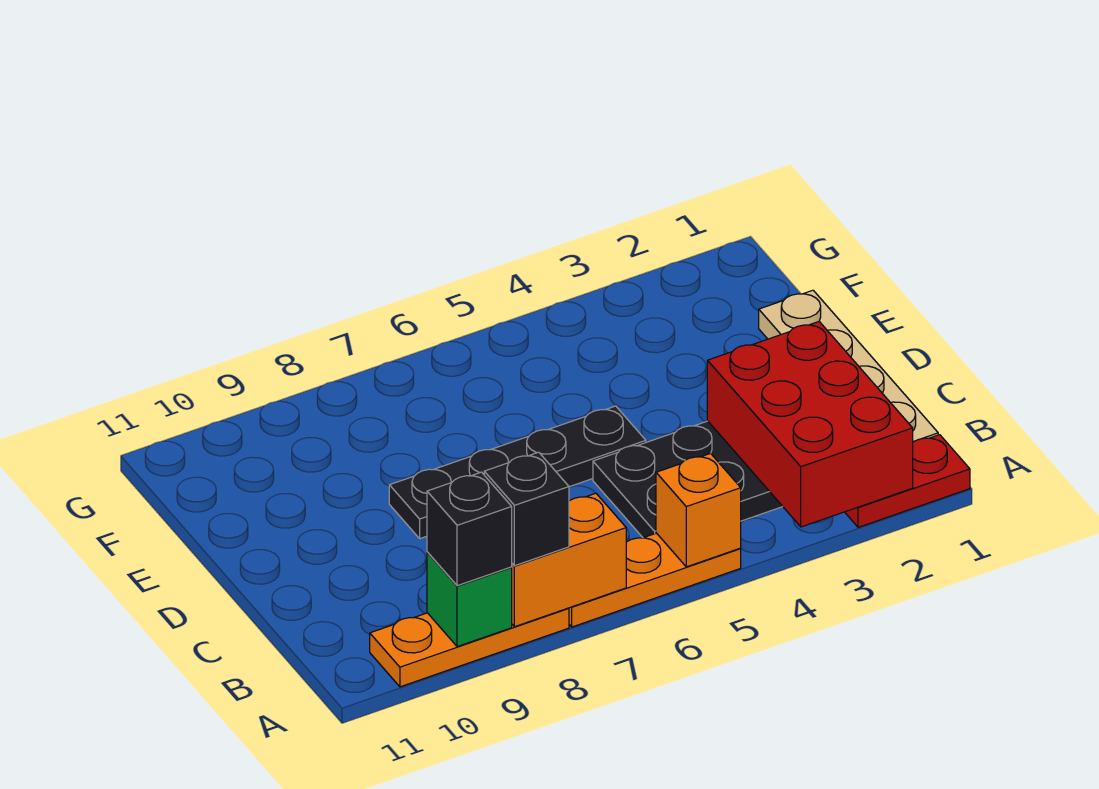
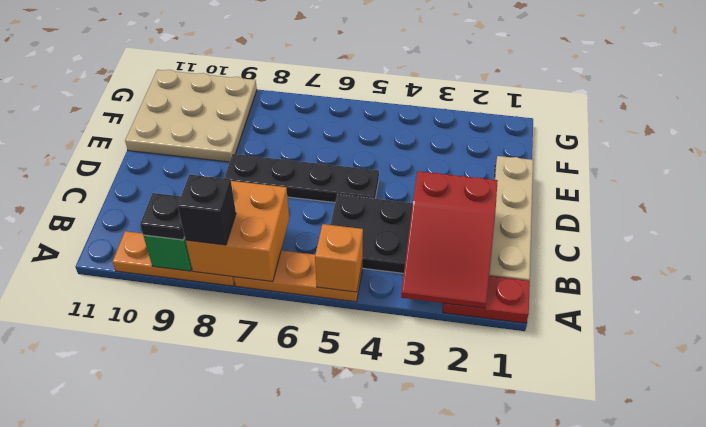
red 2x3 brick [707,322,913,527] -> red 2x3 slope [401,171,498,308]
orange 1x2 brick [511,493,626,627] -> orange 2x2 brick [186,181,289,282]
black 1x1 brick [427,472,512,586] -> black 1x1 plate [140,193,185,240]
none -> tan 3x3 plate [125,70,257,162]

